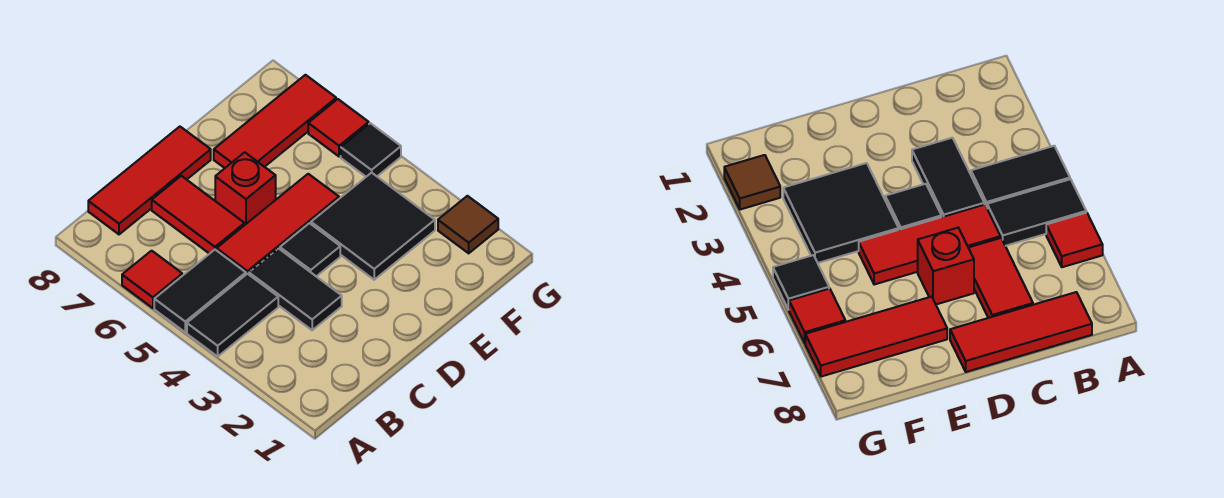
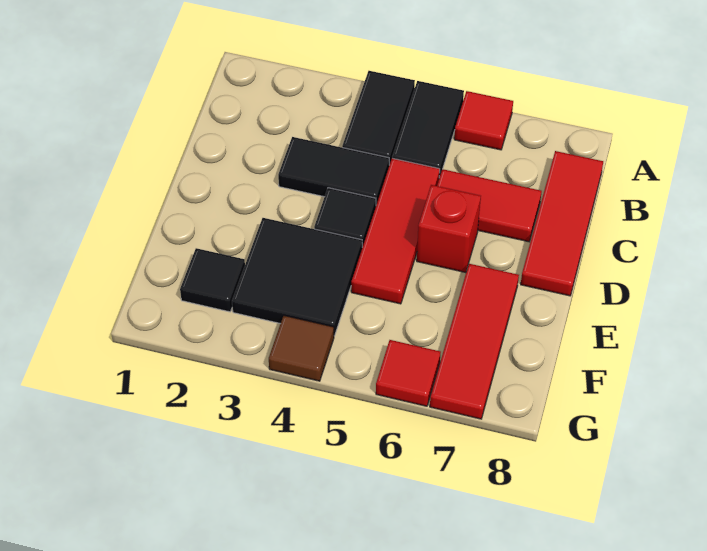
brown 1x1 tile [438,196,498,253] -> brown 1x1 tile moved to [269,316,334,381]
black 1x1 tile [341,123,401,177] -> black 1x1 tile moved to [180,248,245,312]

